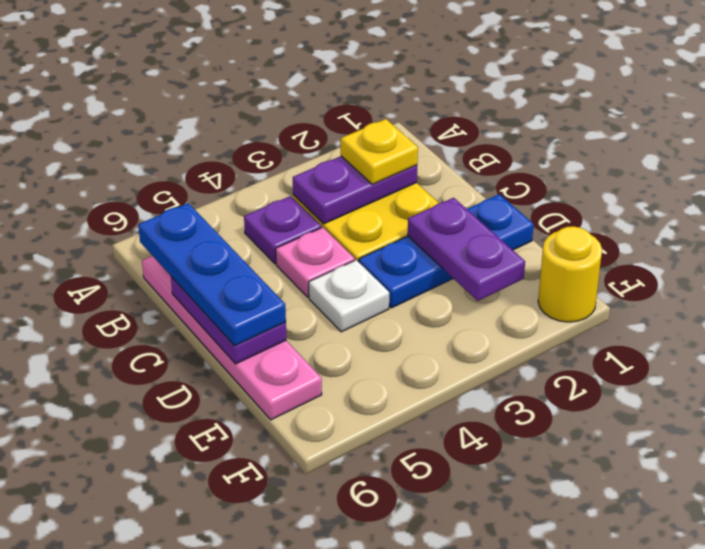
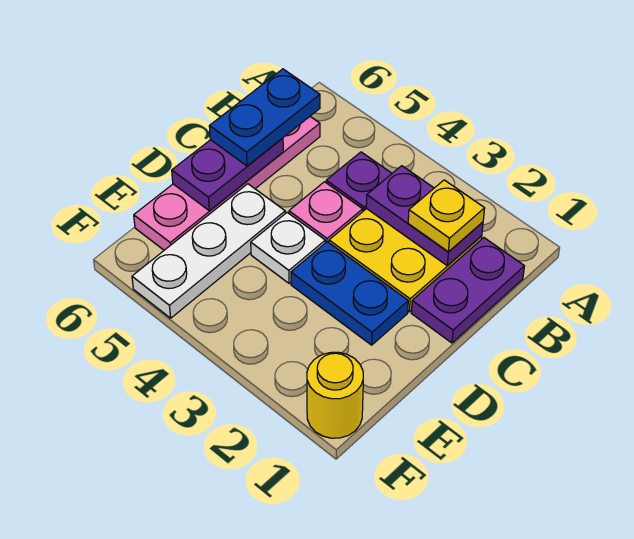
blue 1x3 plate [138,203,286,346] -> blue 1x2 plate [209,69,320,166]
blue 1x3 plate [359,194,534,308] -> blue 1x2 plate [291,242,408,345]
purple 1x2 plate [408,198,525,301] -> purple 1x2 plate moved to [411,238,524,343]
none -> white 1x3 plate [132,184,285,318]

